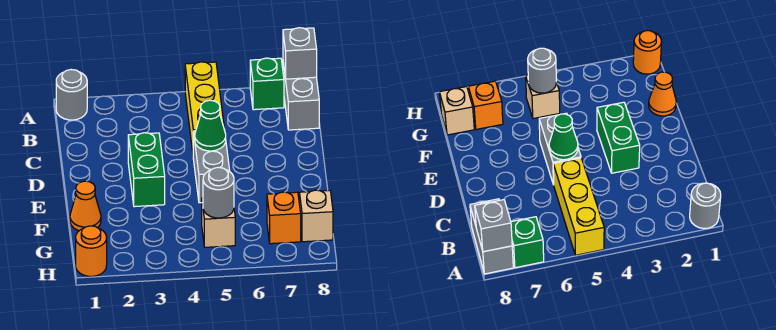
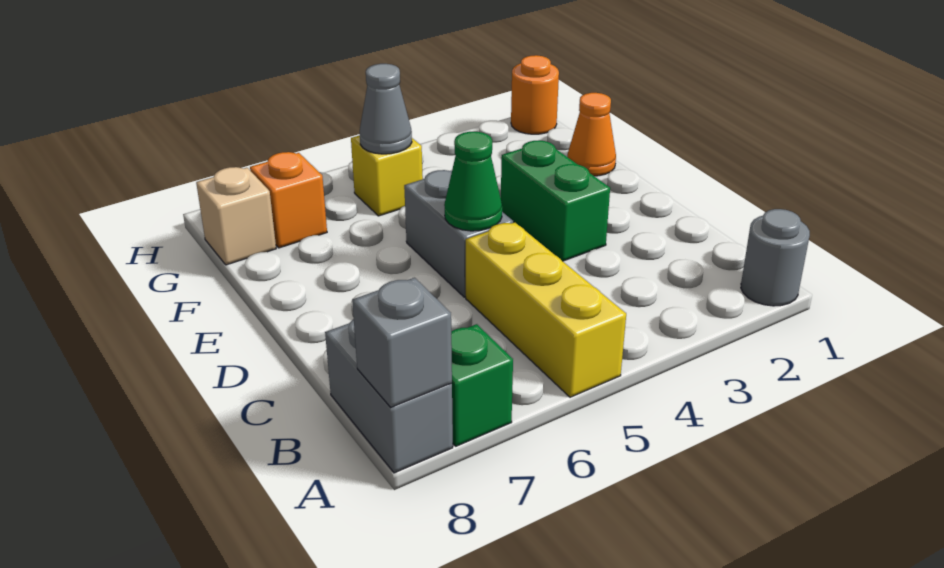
tan 1x1 brick [202,198,235,247] -> yellow 1x1 brick [351,135,423,216]
grey 1x1 round brick [203,167,234,218] -> grey 1x1 cone [360,64,412,154]

